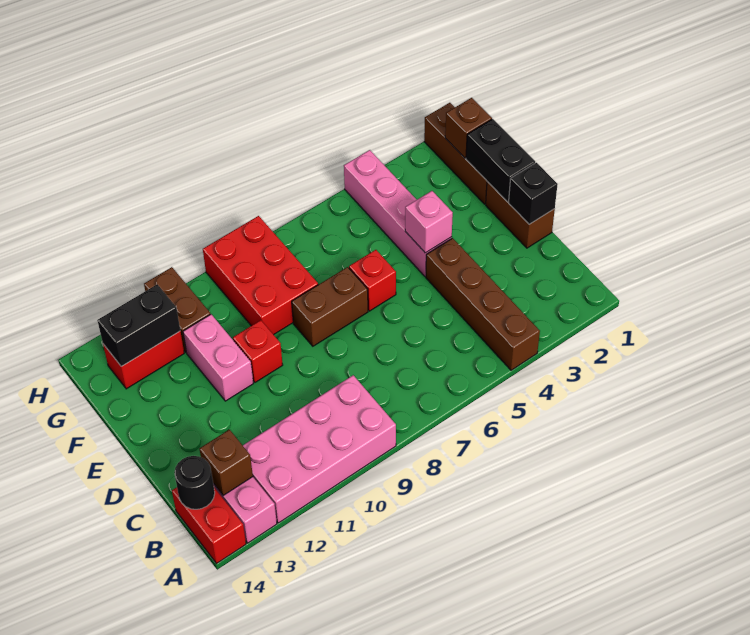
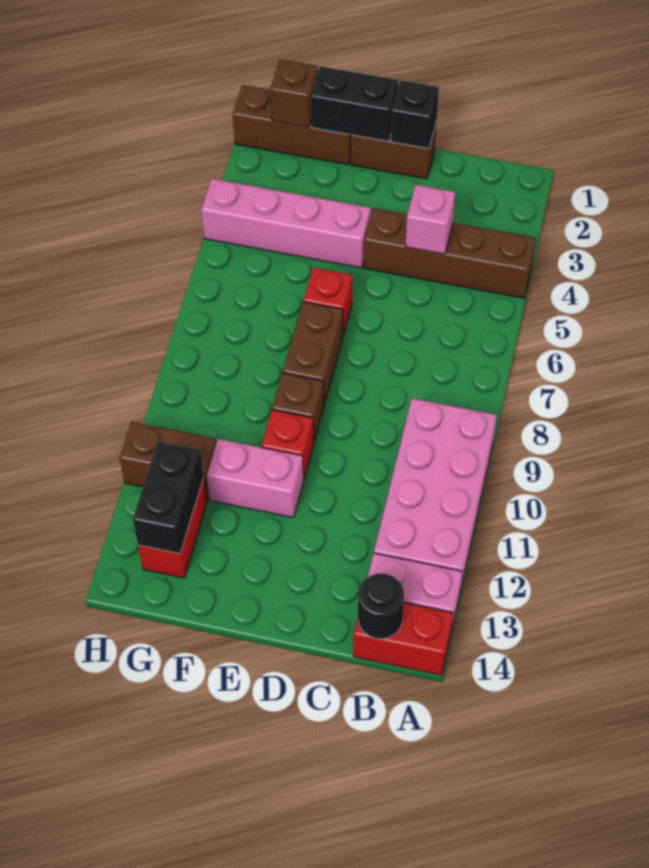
brown 1x1 brick [199,430,253,496] -> brown 1x1 brick moved to [272,373,324,441]
pink 1x1 brick [405,191,453,253] -> pink 1x1 brick moved to [406,185,455,254]
red 2x3 brick [203,216,318,335] -> none

